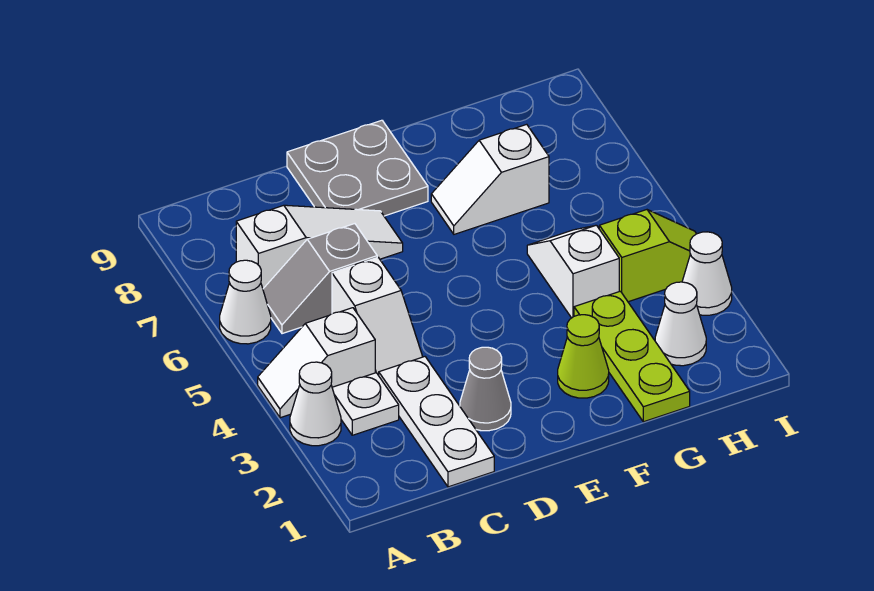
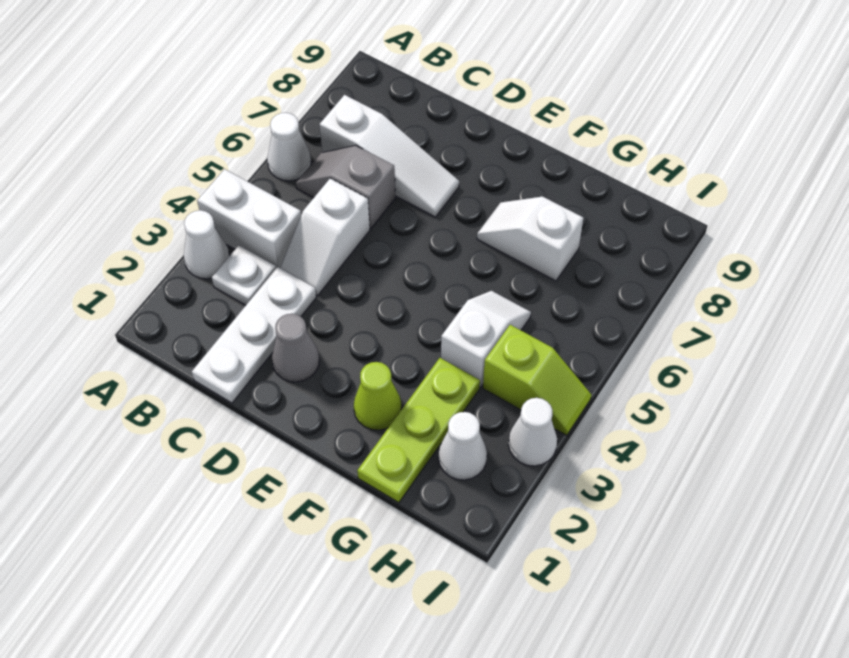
white 1x2 slope [258,308,375,418] -> white 1x2 brick [197,169,301,268]
grey 2x2 plate [287,120,428,216] -> none

